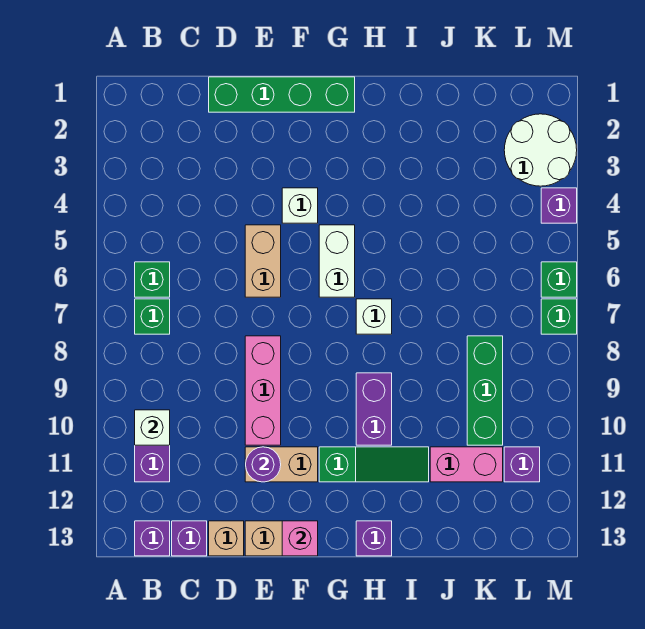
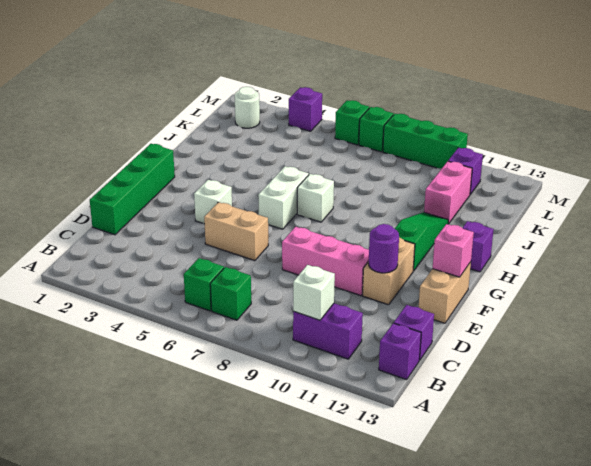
tan 1x1 brick [209,521,244,556] -> none
white 1x2 brick [319,225,355,297] -> white 1x2 brick turned to [258,166,309,229]
purple 1x2 brick [356,373,392,445] -> none
green 1x3 brick [467,336,503,445] -> green 1x3 brick moved to [383,114,468,168]
white 2x2 round brick [504,114,577,186] -> white 1x1 round brick [235,87,260,128]

